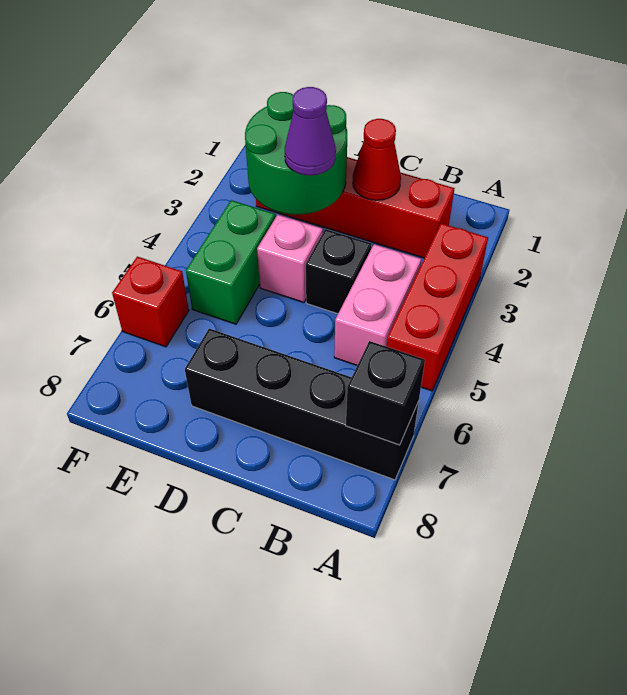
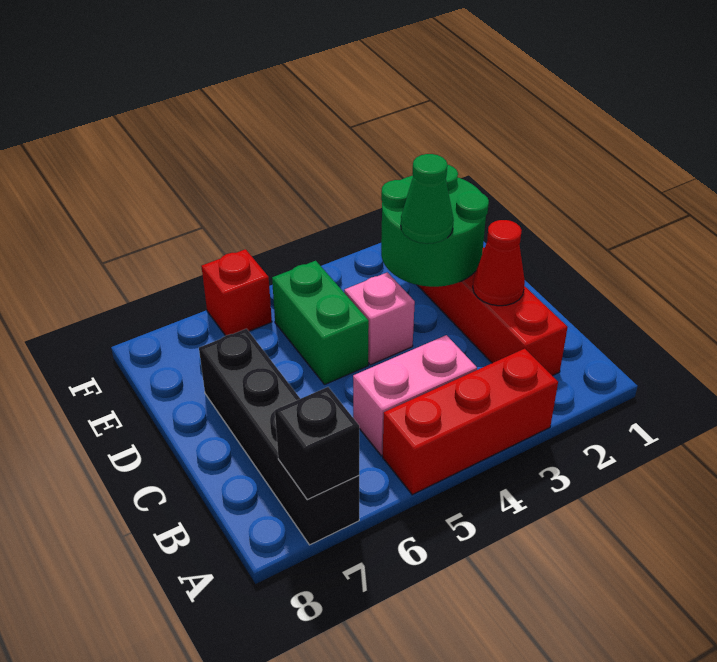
black 1x1 brick [306,229,371,314] -> none
purple 1x1 cone [285,87,336,175] -> green 1x1 cone [401,154,454,244]
green 1x2 brick [186,200,275,324] -> green 1x2 brick turned to [272,261,369,384]

